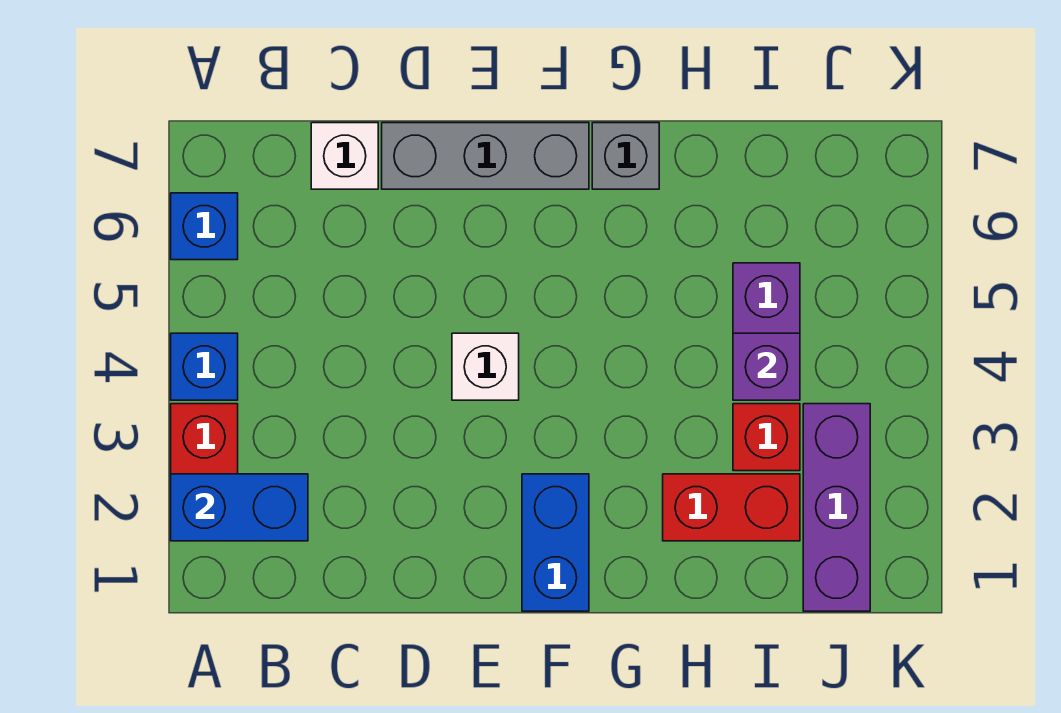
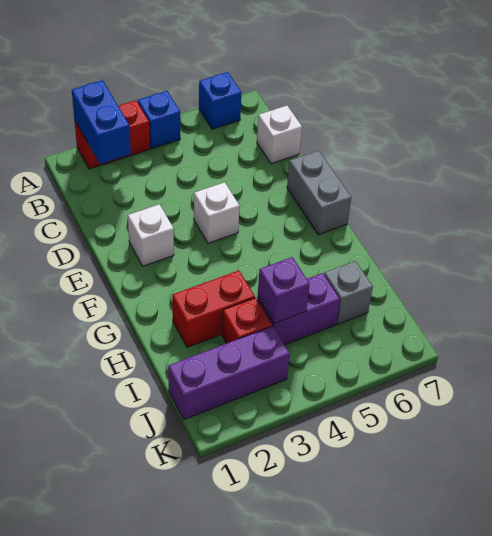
grey 1x3 brick [382,123,589,189] -> grey 1x2 brick [287,151,351,235]
none -> white 1x1 brick [128,204,174,266]
blue 1x2 brick [522,474,589,611] -> none
grey 1x1 brick [592,123,659,189] -> grey 1x1 brick moved to [324,261,373,324]
red 1x2 brick [663,474,800,541] -> red 1x2 brick turned to [172,271,255,347]

